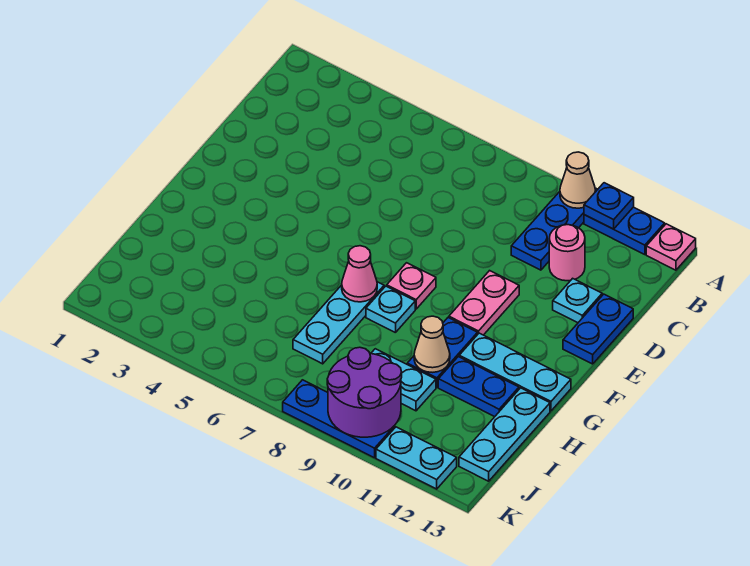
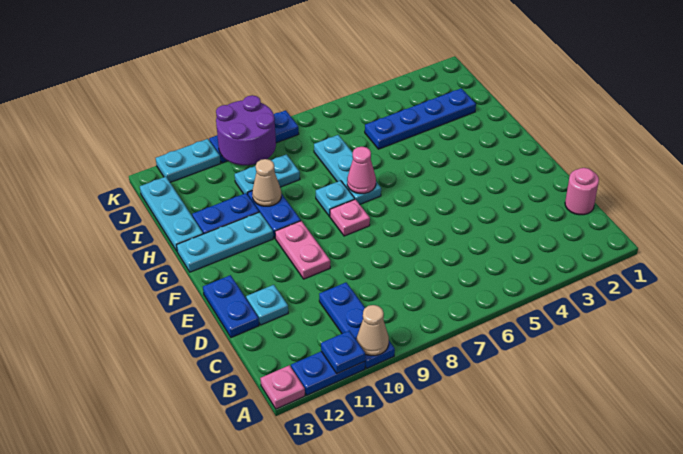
pink 1x1 round brick [549,225,585,281] -> pink 1x1 round brick moved to [565,168,599,215]
none -> blue 1x4 plate [365,88,476,149]

